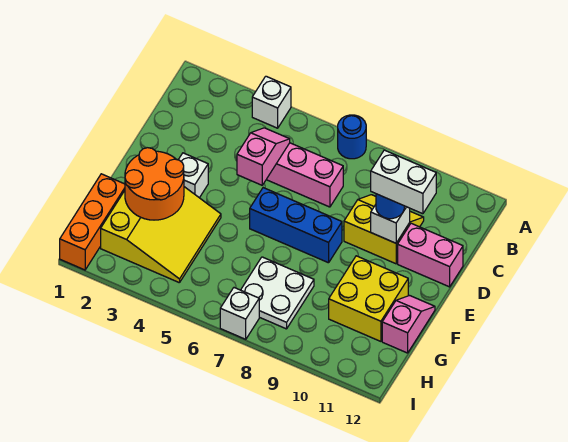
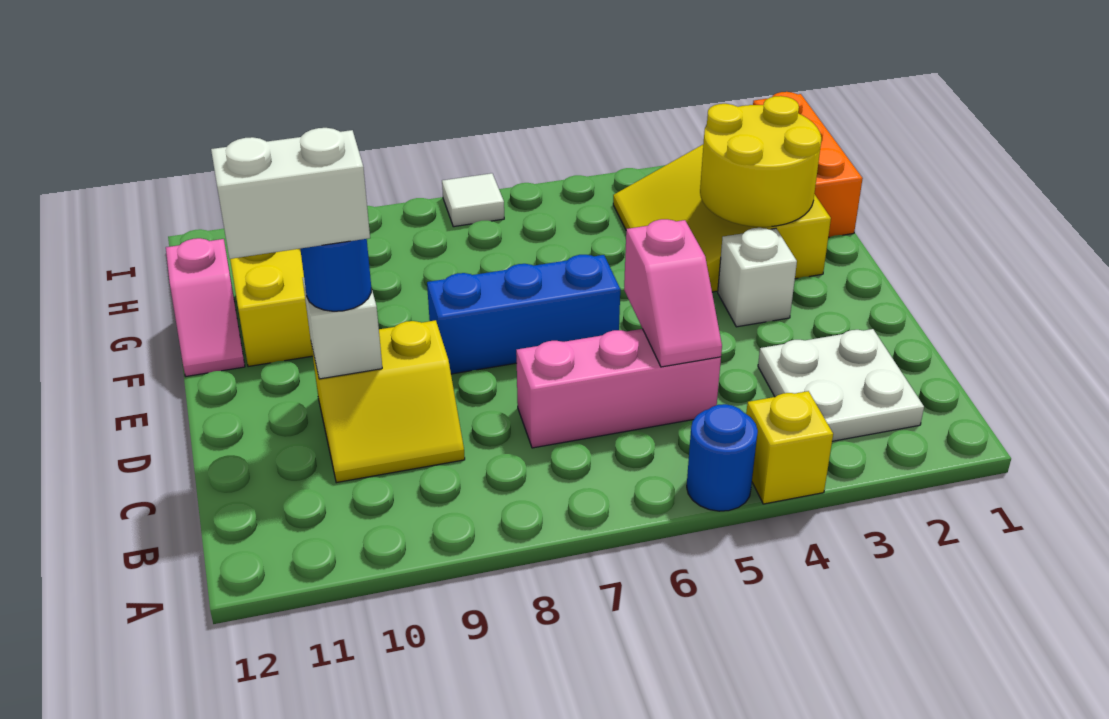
white 1x1 brick [252,76,291,128] -> yellow 1x1 brick [746,391,833,504]
blue 1x1 round brick [338,115,366,159] -> blue 1x1 round brick moved to [687,404,758,511]
pink 1x2 brick [398,223,463,287] -> none
orange 2x2 round brick [125,148,184,220] -> yellow 2x2 round brick [700,96,821,227]
white 2x2 plate [241,257,314,329] -> white 2x2 plate moved to [758,329,924,441]
white 1x1 brick [220,288,259,339] -> white 1x1 tile [442,173,504,227]

